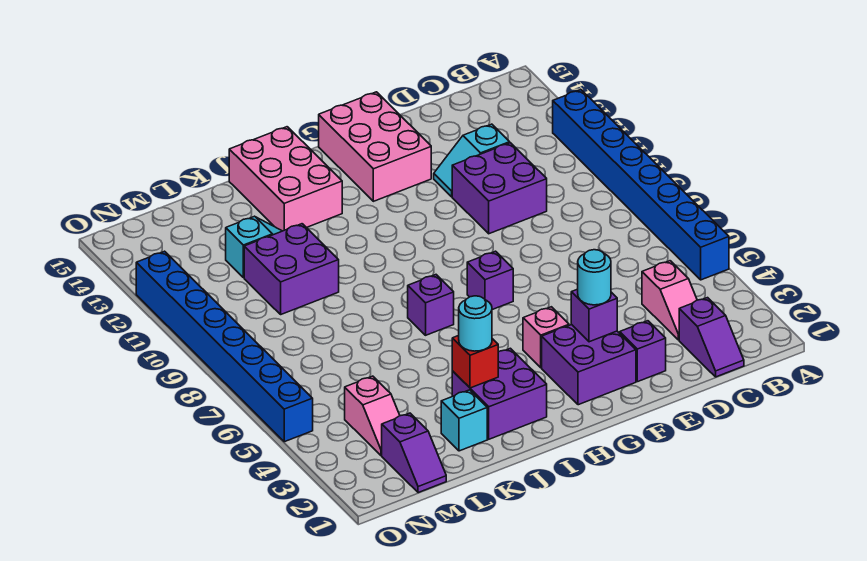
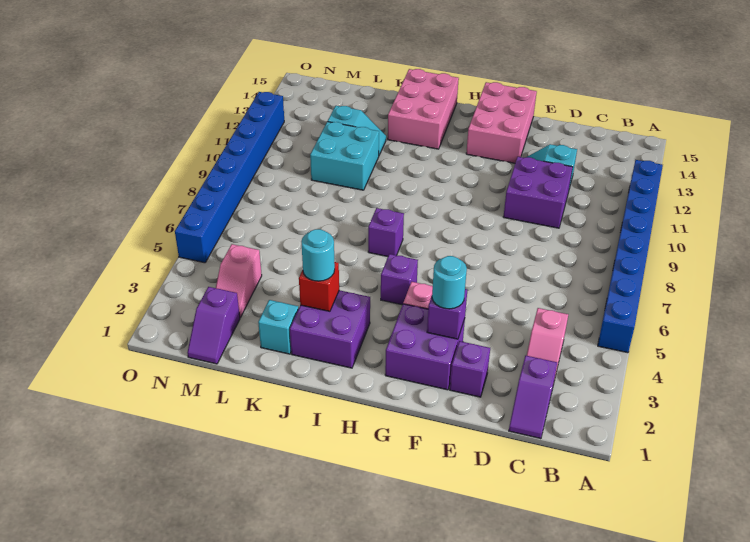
purple 1x1 brick [467,251,513,310] -> purple 1x1 brick moved to [381,254,418,305]
purple 2x2 brick [244,224,339,314] -> cyan 2x2 brick [310,122,379,190]

